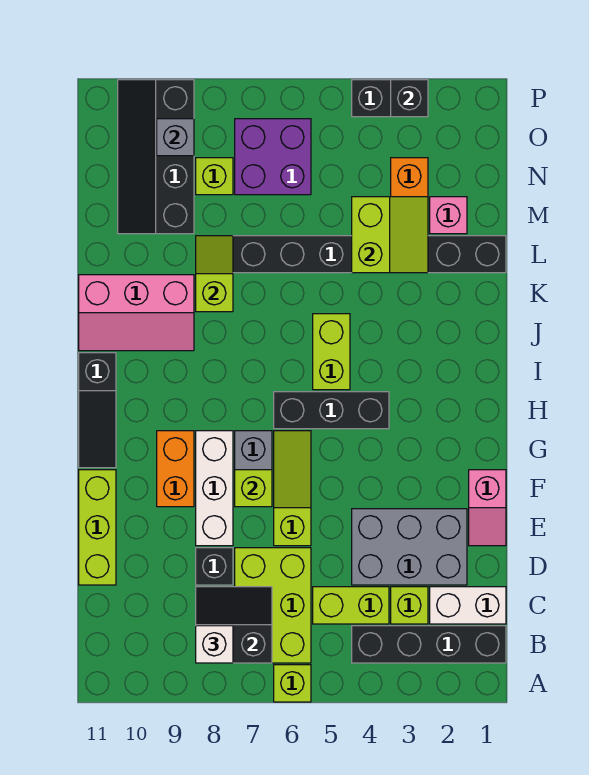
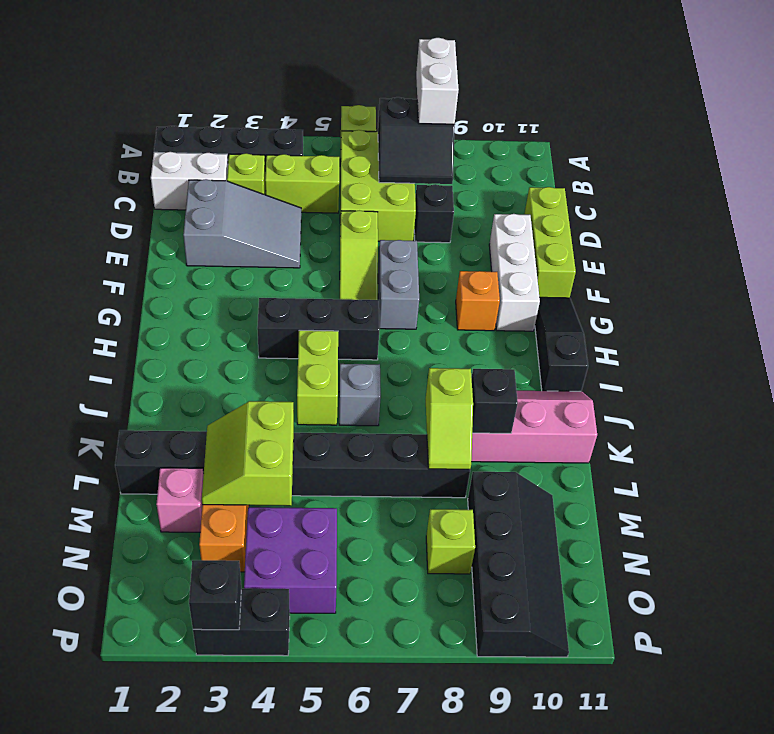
white 1x1 brick [196,626,233,663] -> white 1x2 brick [416,38,459,124]
grey 2x3 brick [352,509,467,585] -> grey 2x3 slope [183,179,301,268]
pink 1x2 slope [469,470,506,546] -> none
white 1x3 brick [196,431,233,546] -> white 1x3 brick moved to [489,214,540,331]
lime 1x1 brick [235,470,272,507] -> none
orange 1x2 brick [157,431,194,507] -> orange 1x1 brick [456,271,500,331]
none -> black 1x1 brick [472,369,518,433]
purple 2x2 brick [235,119,311,195] -> purple 2x2 brick moved to [244,507,337,613]
grey 1x1 brick [157,119,194,156] -> grey 1x1 brick moved to [339,364,381,426]

